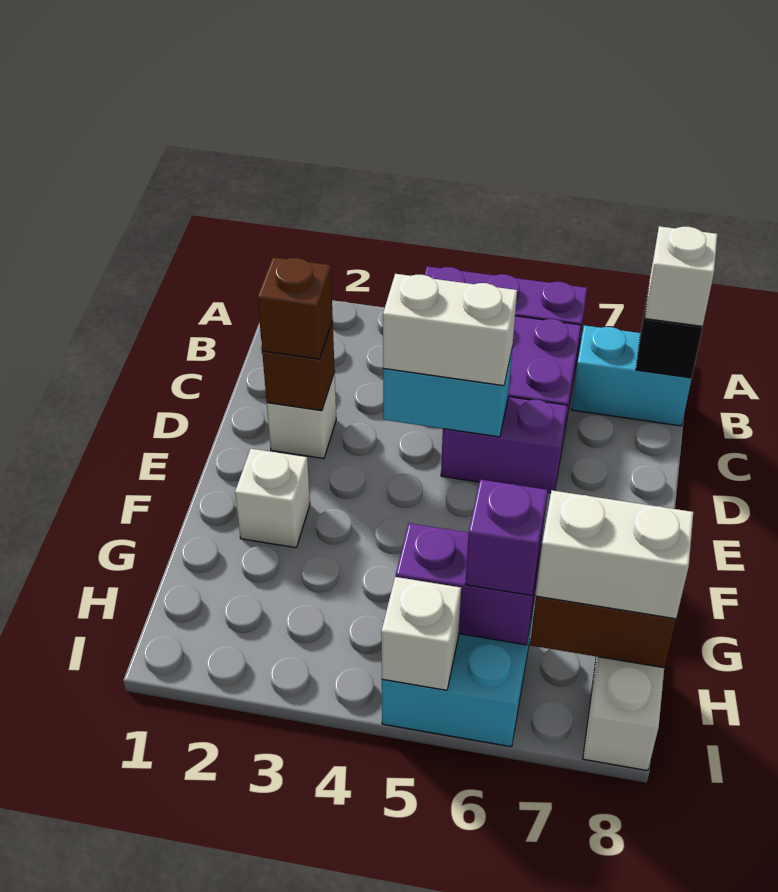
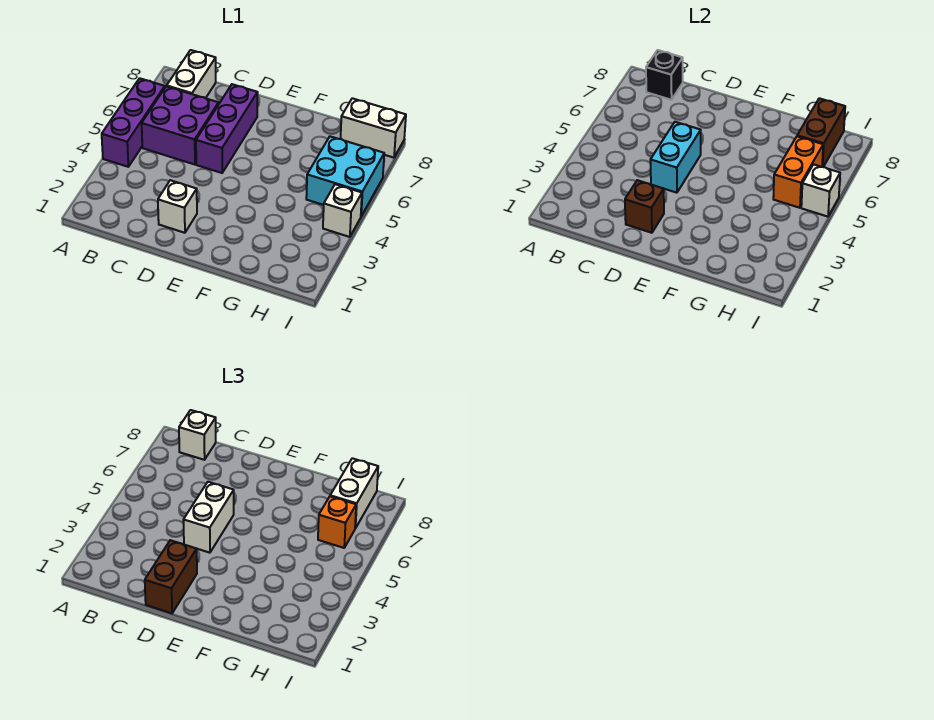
cyan 1x2 brick [571,325,692,426] -> white 1x2 brick [167,50,216,98]
brown 1x1 brick [257,257,333,359] -> brown 1x2 brick [145,540,197,613]
purple 1x2 brick [441,397,567,493] -> purple 1x3 brick [196,84,258,173]
white 1x1 brick [235,449,310,548] -> white 1x1 brick moved to [323,184,362,237]
purple 1x2 brick [396,523,541,645] -> orange 1x2 brick [773,136,823,208]
purple 1x1 brick [465,480,548,596] -> orange 1x1 brick [318,496,356,548]

